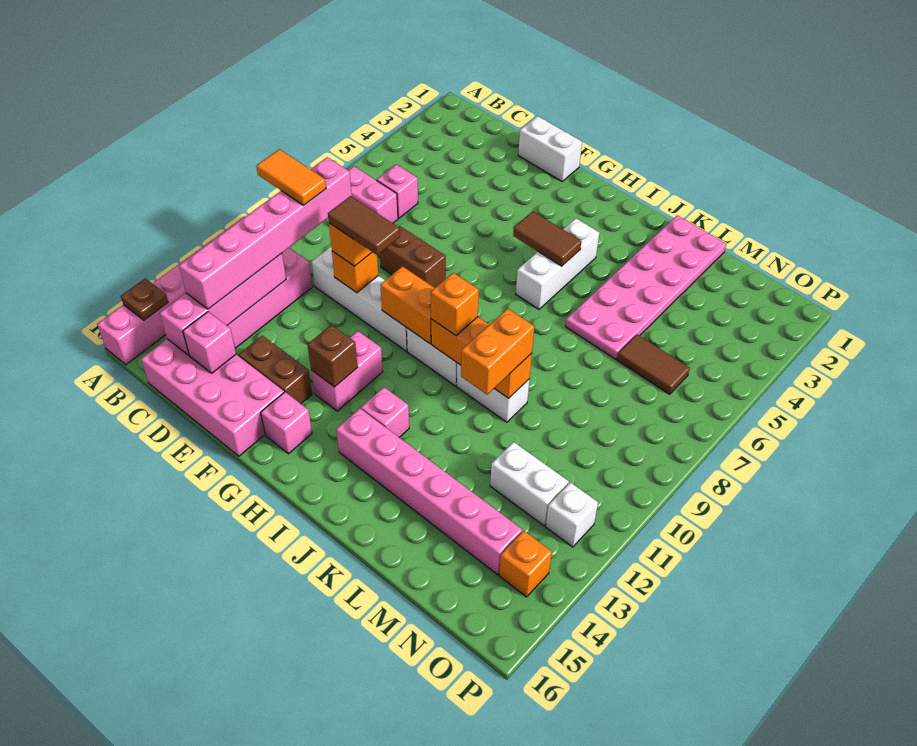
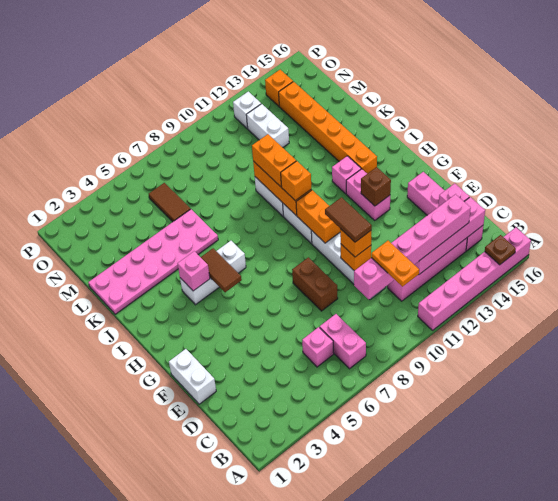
orange 1x2 tile [256,149,326,205] -> orange 1x2 plate [371,241,419,287]
pink 2x4 brick [141,339,284,456] -> pink 1x4 brick [407,172,483,251]
brown 1x2 brick [239,336,312,404] -> none
pink 1x2 brick [311,331,383,411] -> pink 1x2 brick turned to [346,169,390,220]
pink 1x1 brick [261,392,312,454] -> pink 1x1 brick moved to [178,251,210,291]
pink 1x6 brick [336,408,522,574] -> orange 1x6 brick [279,82,377,174]
orange 1x2 brick [461,309,534,395] -> orange 1x2 brick turned to [252,134,296,187]

